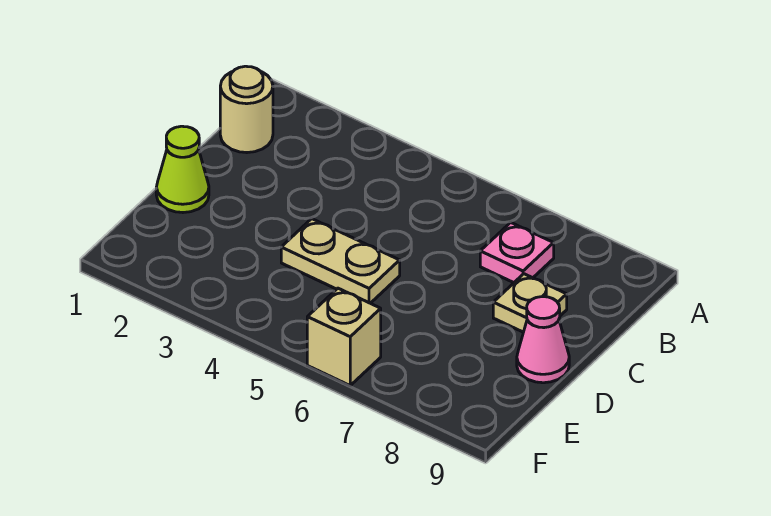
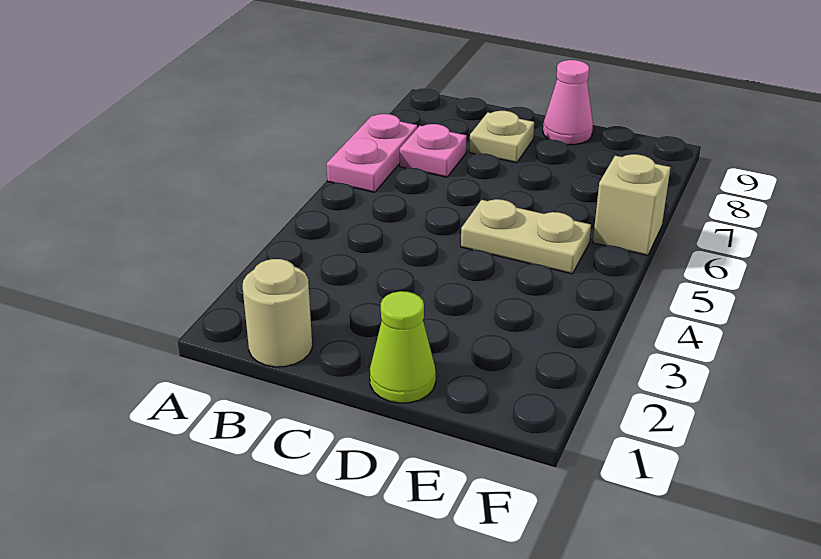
none -> pink 1x2 plate [326,114,417,192]
tan 1x2 plate [281,219,400,303] -> tan 1x2 plate turned to [461,199,591,274]

